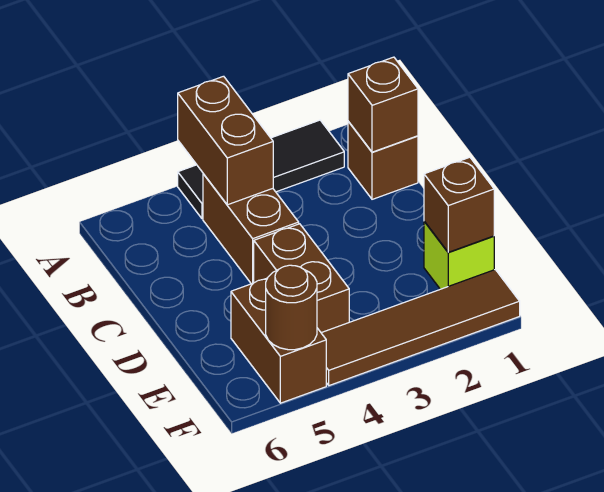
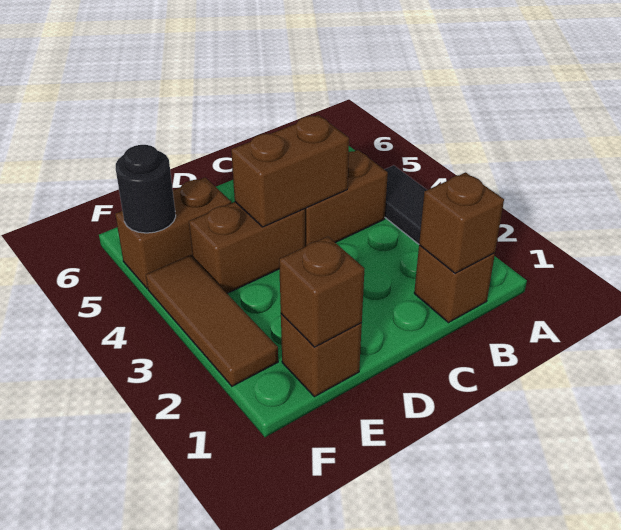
brown 1x2 brick [178,76,273,205] -> brown 1x2 brick moved to [231,115,349,227]
lime 1x1 brick [424,221,494,289] -> brown 1x1 brick [281,314,362,397]
brown 1x4 tile [322,270,520,386] -> brown 1x3 tile [146,255,278,386]
brown 1x1 round brick [266,265,317,350] -> black 1x1 round brick [116,145,176,233]

